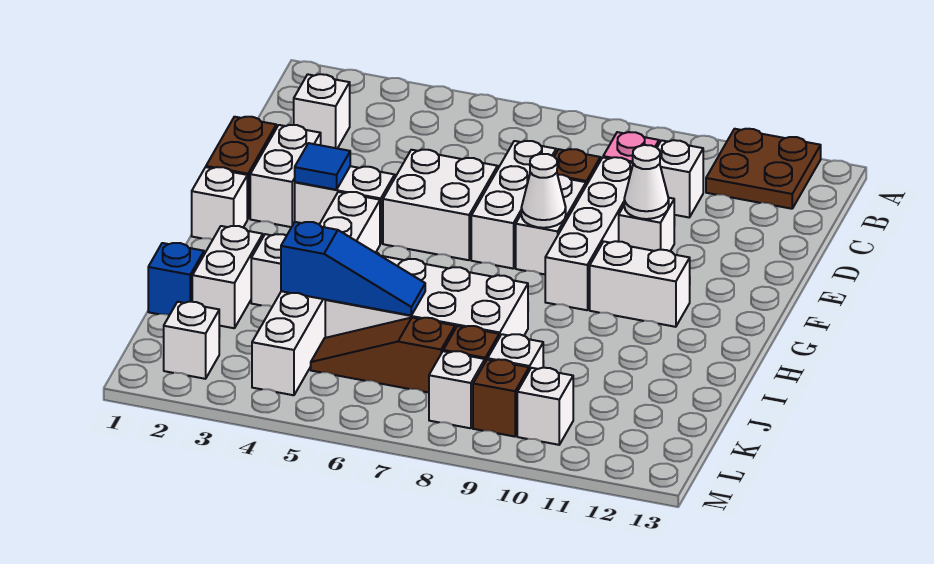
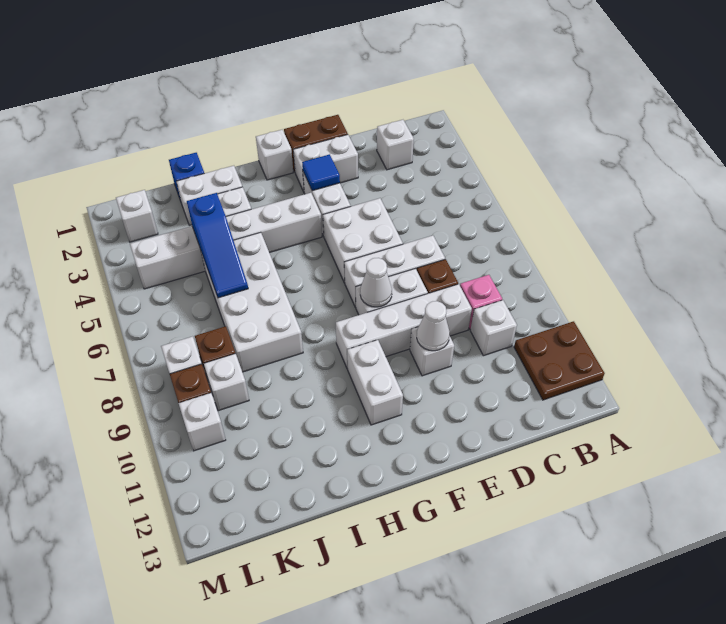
brown 1x3 slope [311,318,455,393] -> none

